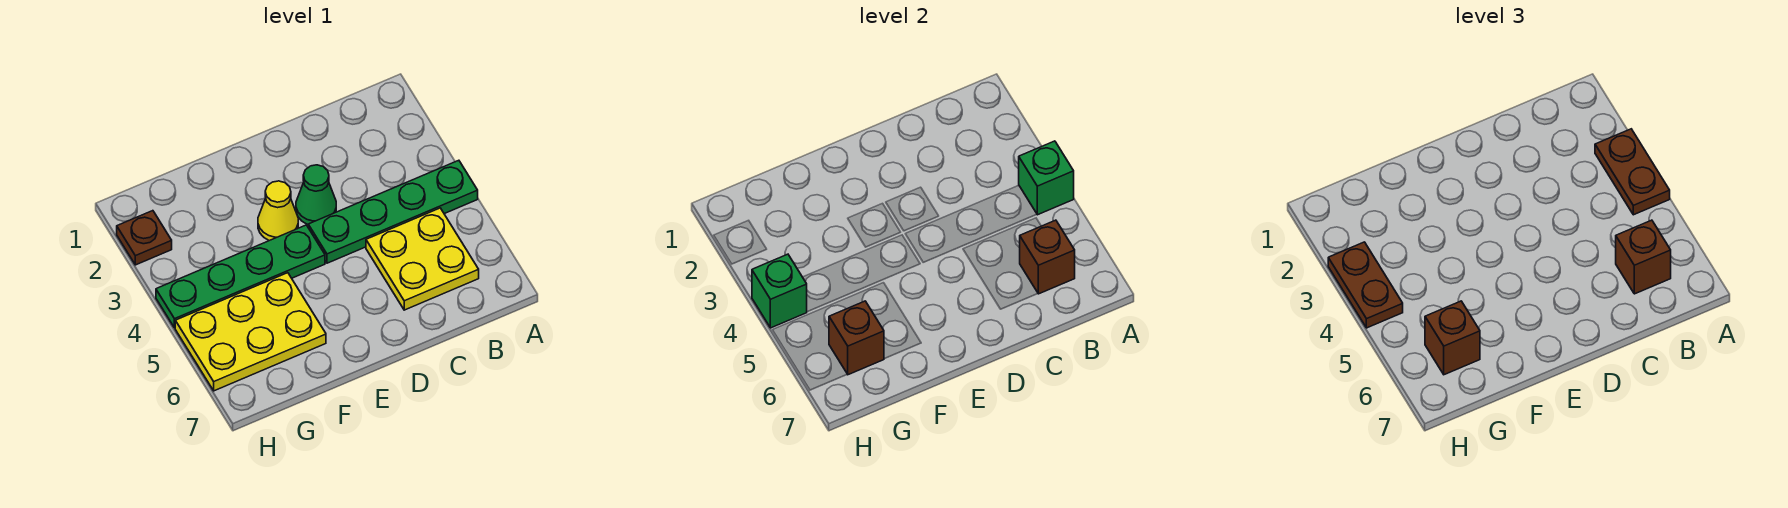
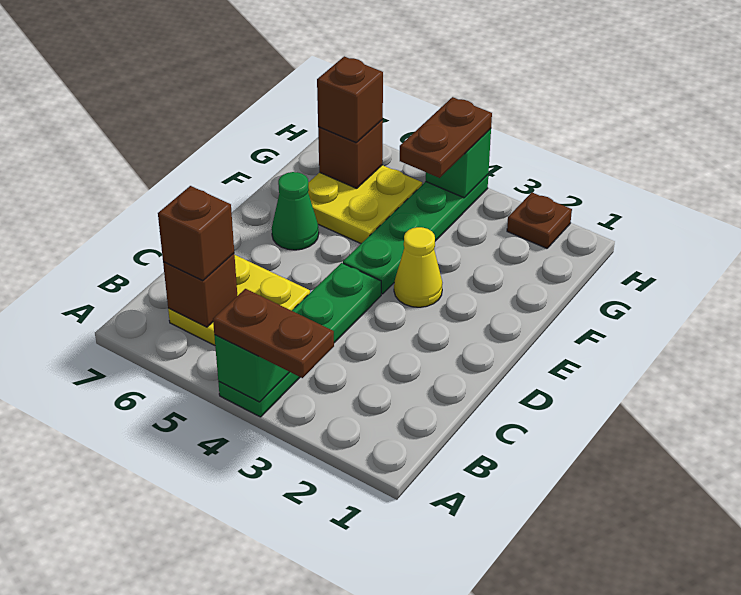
green 1x1 cone [296,165,336,224] -> green 1x1 cone moved to [272,172,319,250]
yellow 2x3 plate [175,273,326,391] -> yellow 2x2 plate [308,165,422,243]
brown 1x2 plate [1328,242,1403,328] -> brown 1x2 plate turned to [400,97,492,178]

